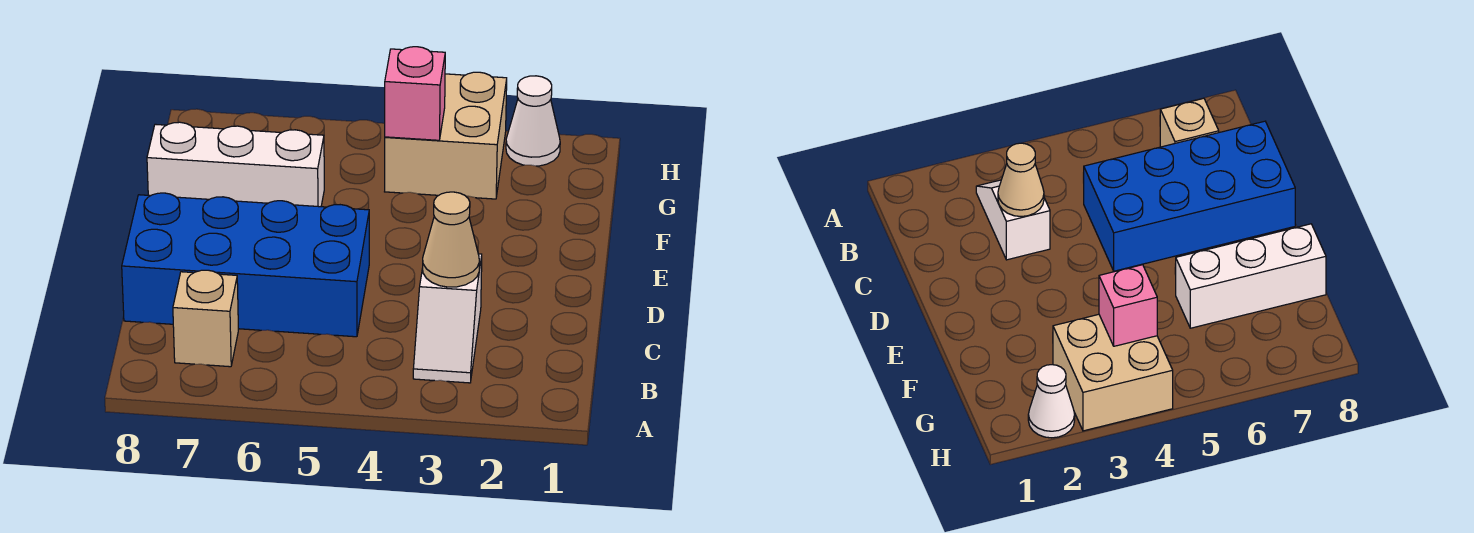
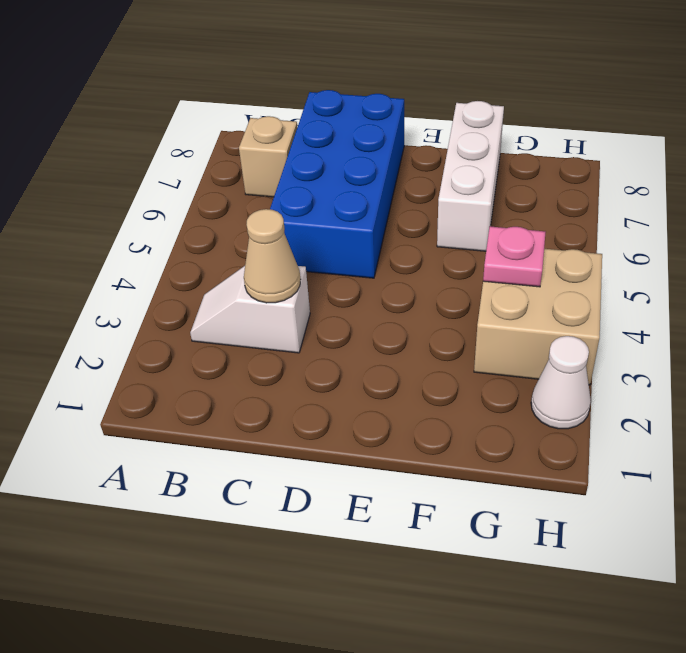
pink 1x1 brick [385,47,445,140] -> pink 1x1 plate [483,226,546,287]

